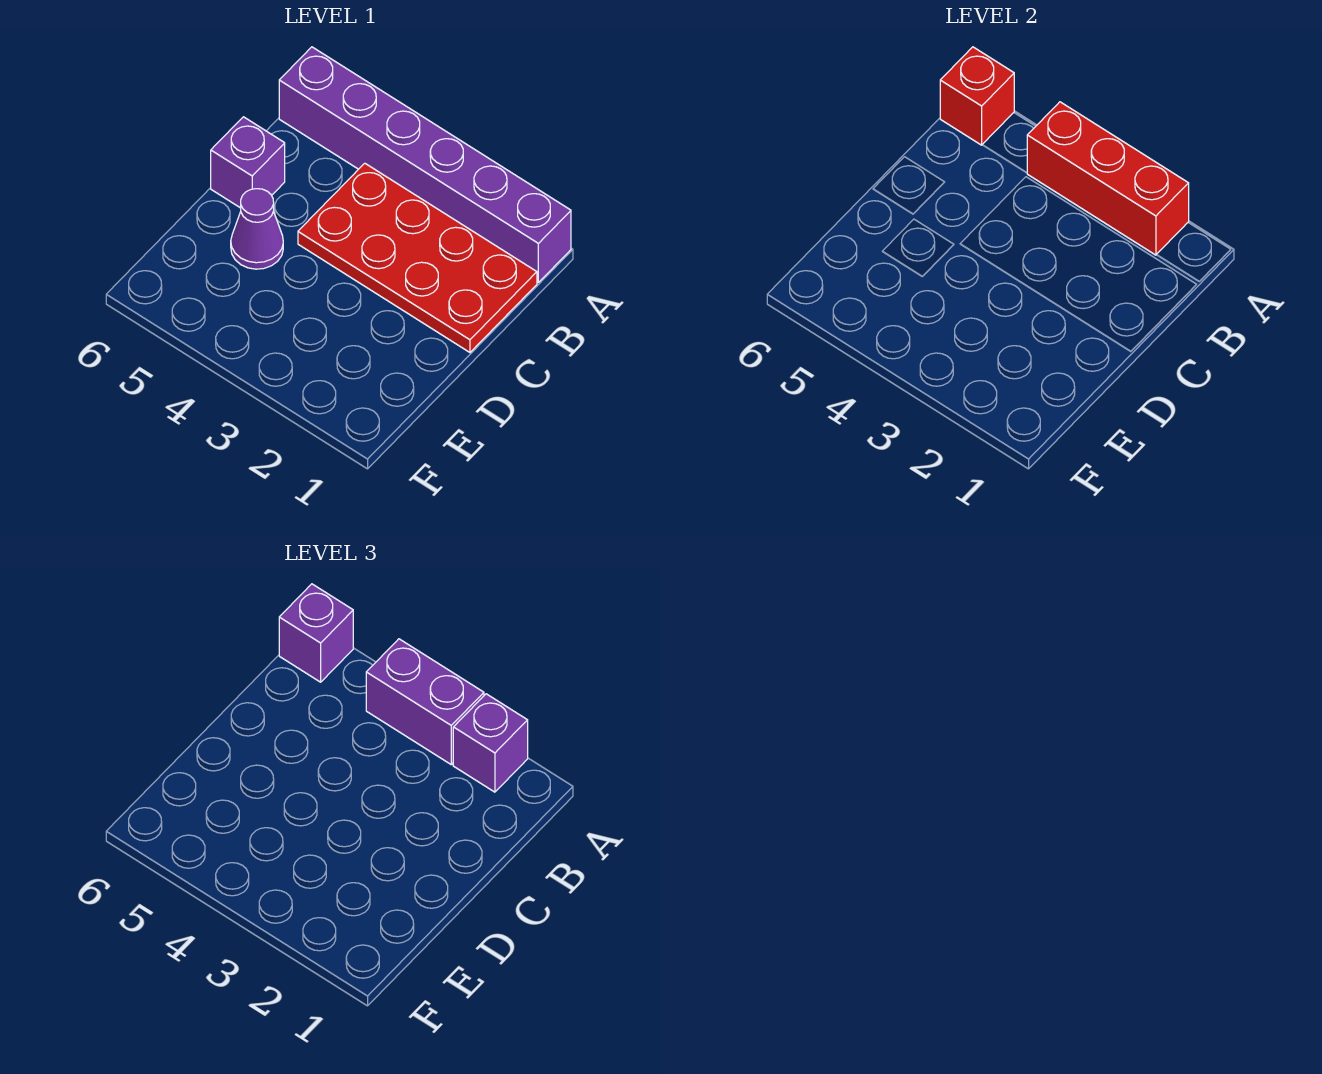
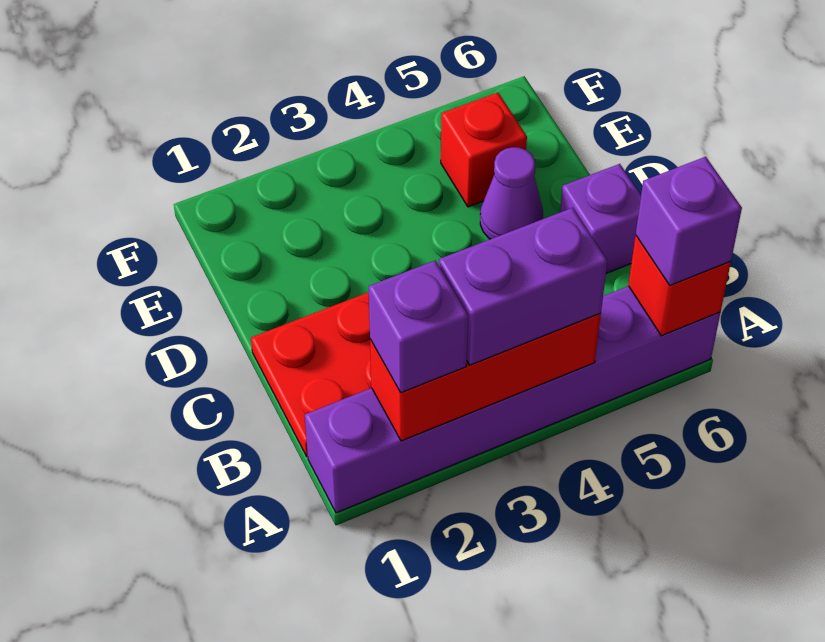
none -> red 1x1 brick [441,93,527,207]

